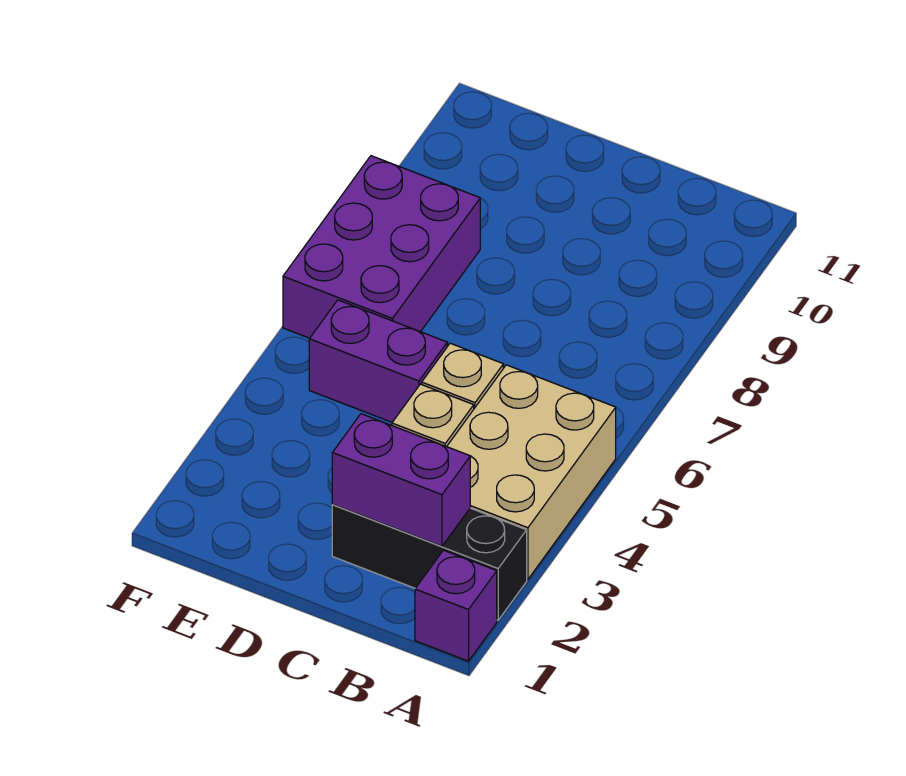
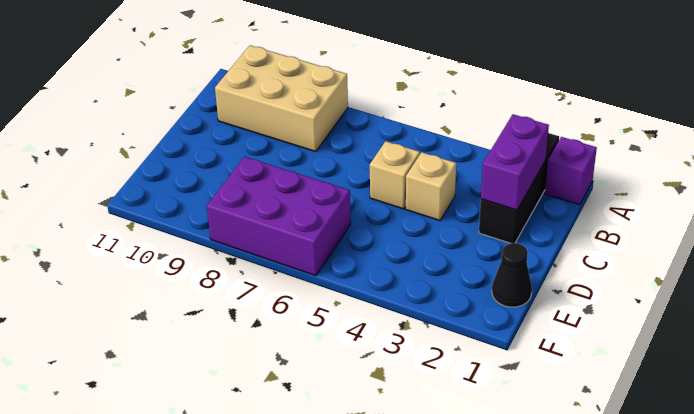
tan 2x3 brick [447,365,616,579] -> tan 2x3 brick moved to [215,45,348,152]
purple 1x2 brick [309,300,447,422] -> none
none -> black 1x1 cone [492,243,532,307]

